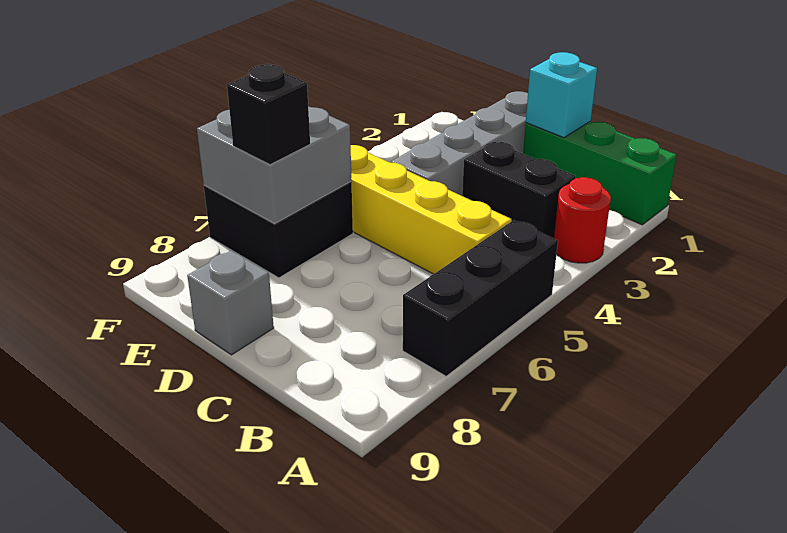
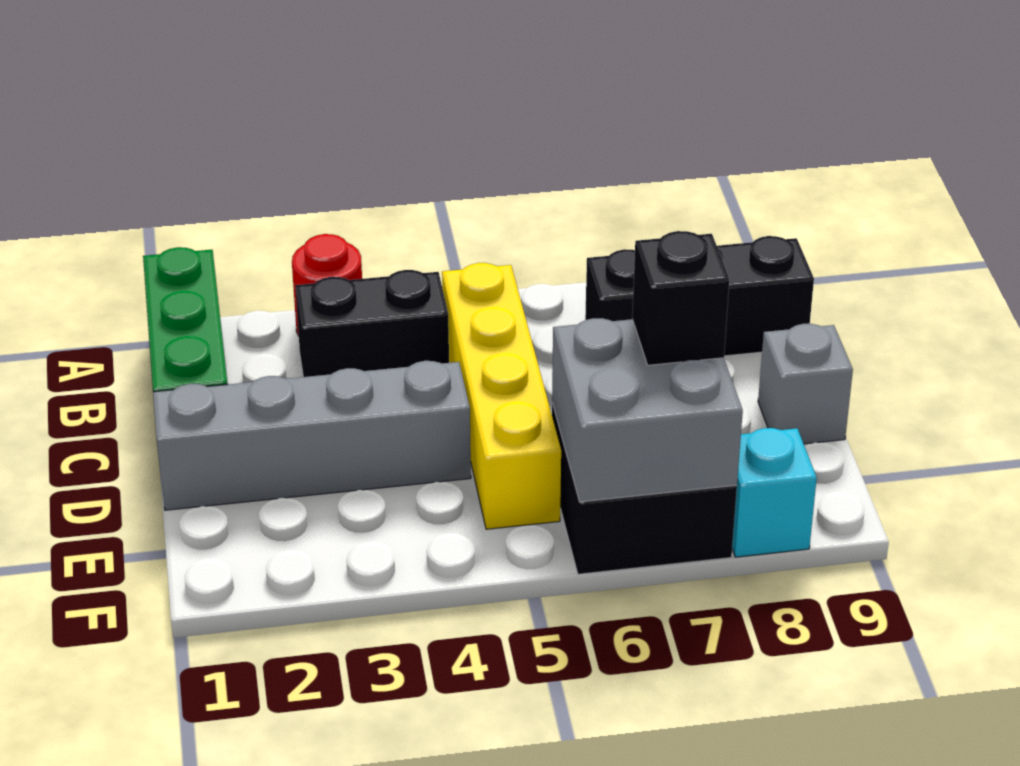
black 1x3 brick [403,220,558,376] -> black 1x3 brick moved to [585,236,814,356]
black 1x2 brick [462,142,576,238] -> black 1x2 brick turned to [295,270,449,377]
cyan 1x1 brick [526,52,597,138] -> cyan 1x1 brick moved to [732,428,817,557]

